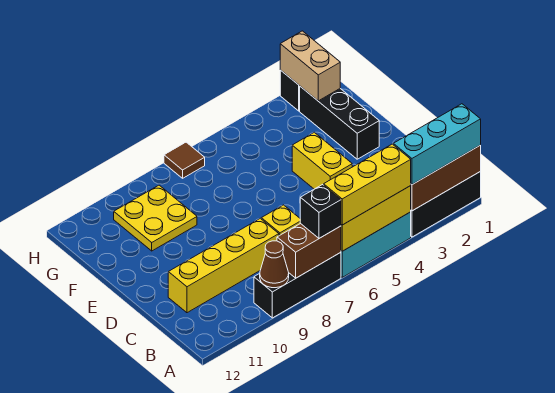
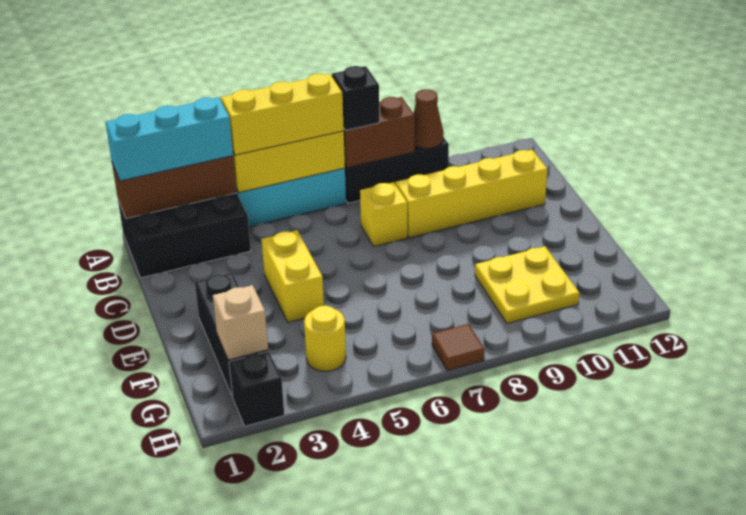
tan 1x2 brick [280,31,340,101] -> tan 1x1 brick [213,285,268,360]
none -> yellow 1x1 round brick [304,306,346,371]

